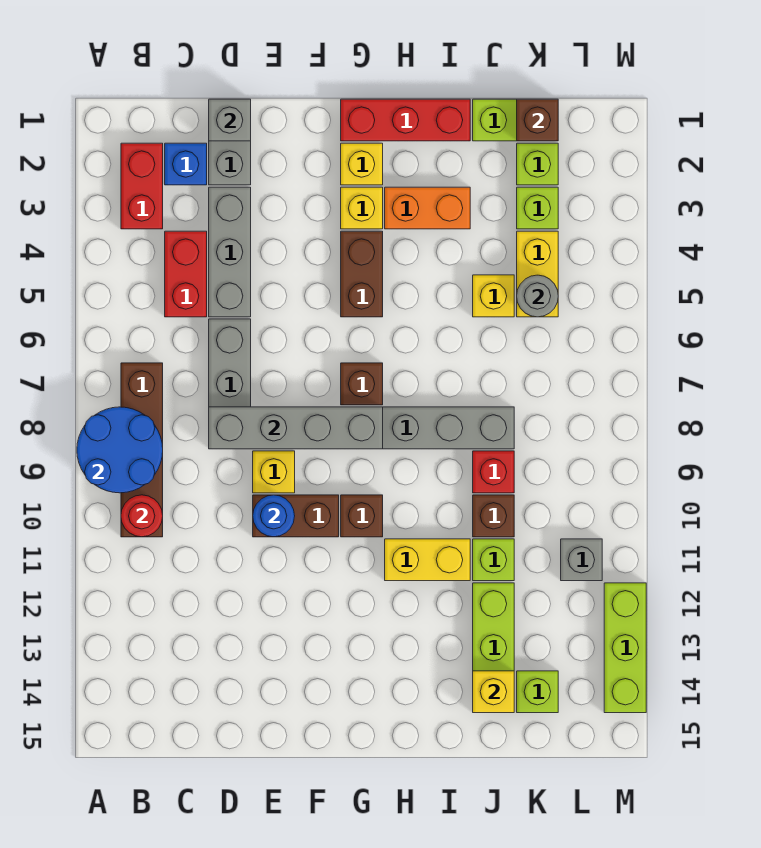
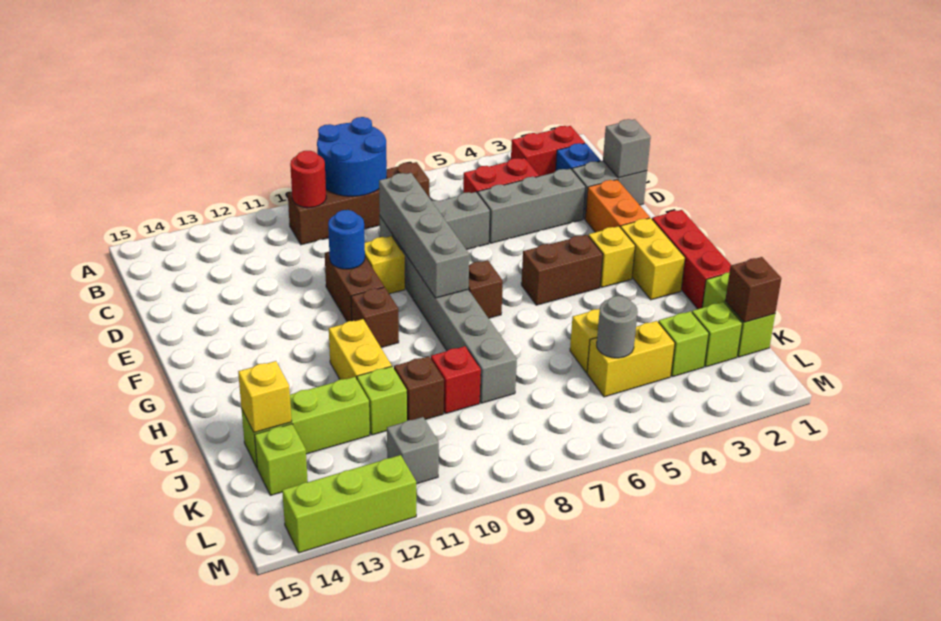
yellow 1x1 brick [341,143,383,185] -> yellow 1x2 brick [620,218,685,300]
orange 1x2 brick [385,187,470,229] -> orange 1x2 brick moved to [585,180,650,232]

